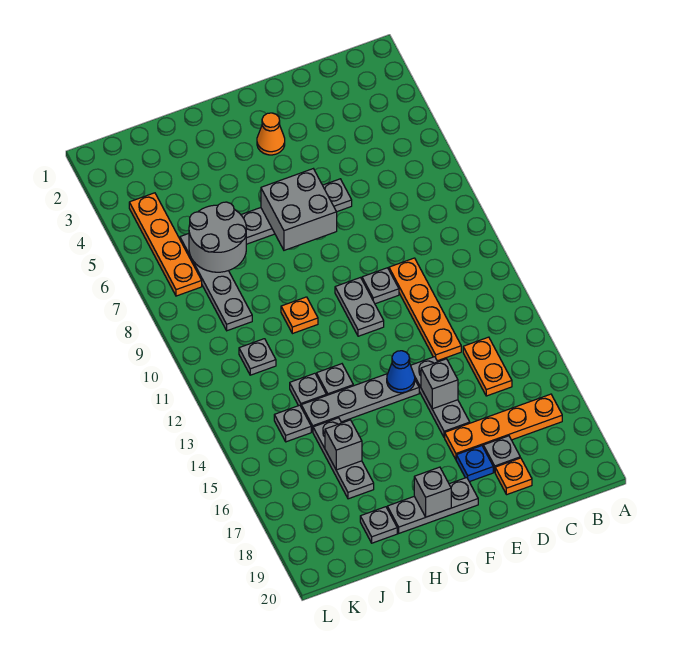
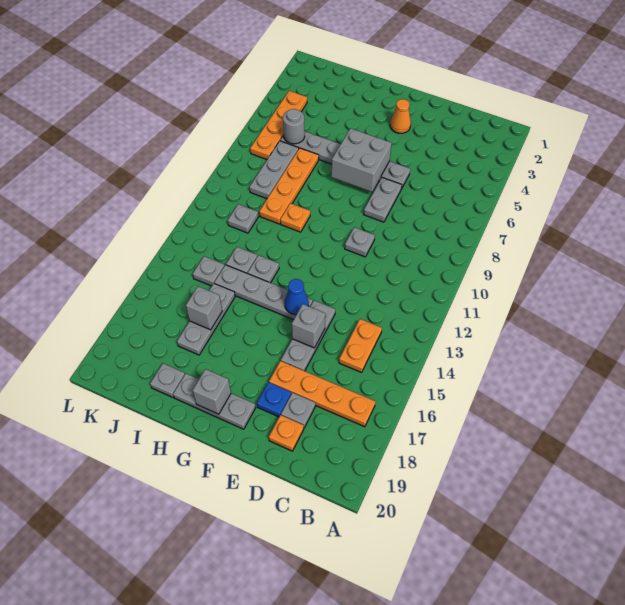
orange 1x4 plate [389,258,461,361] -> orange 1x4 plate moved to [259,148,319,224]
grey 1x2 plate [335,278,384,336] -> grey 1x2 plate moved to [364,178,402,222]
grey 2x2 round brick [189,202,246,272] -> grey 1x1 round brick [283,109,305,144]

